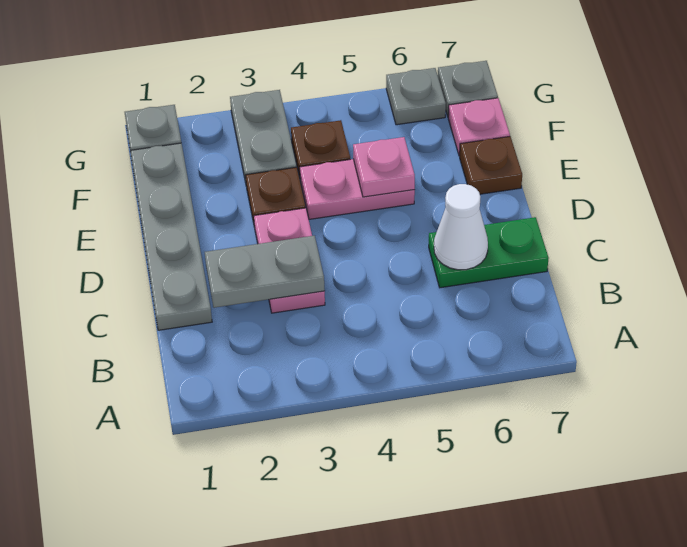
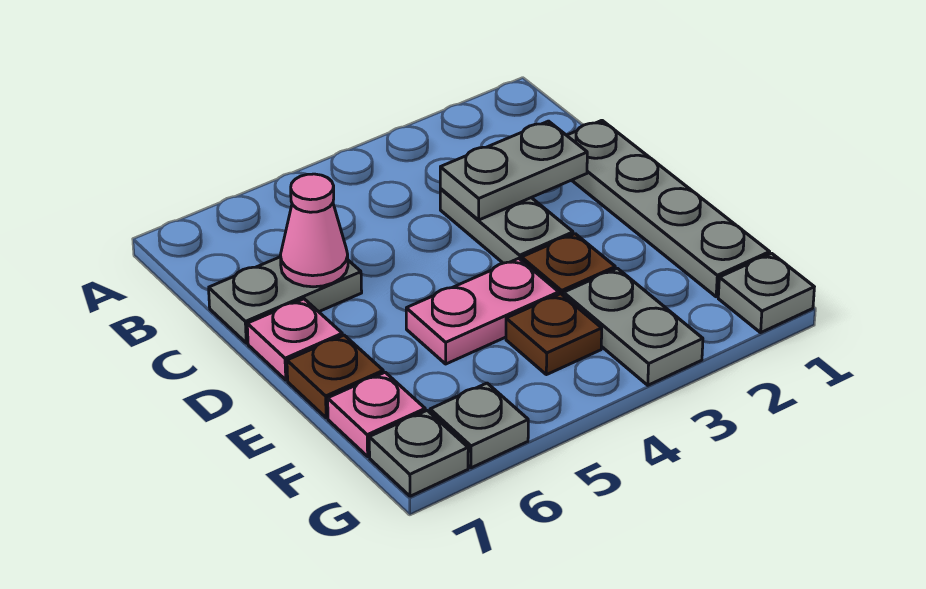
pink 1x2 plate [254,208,325,313] -> grey 1x2 plate [440,189,573,263]
green 1x2 plate [429,217,549,288] -> grey 1x2 plate [209,257,362,343]
white 1x1 cone [434,184,488,270] -> pink 1x1 cone [280,174,348,287]
pink 1x1 plate [353,137,415,197] -> pink 1x1 plate moved to [247,299,342,380]

